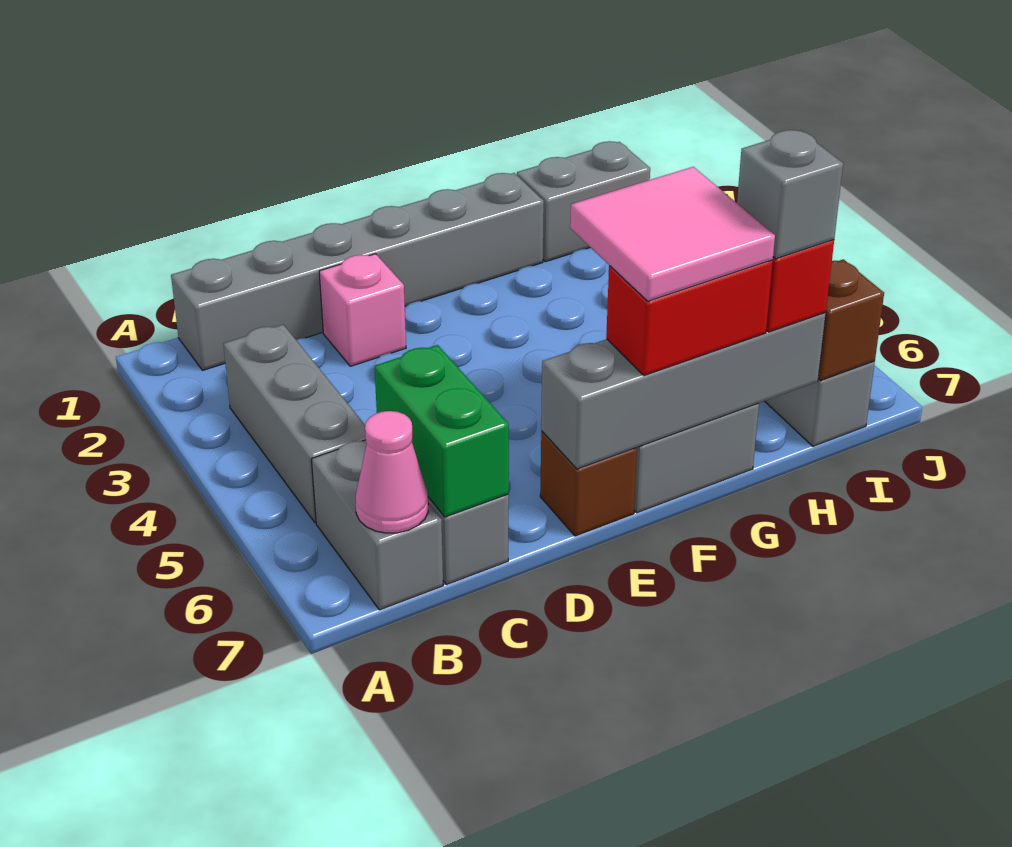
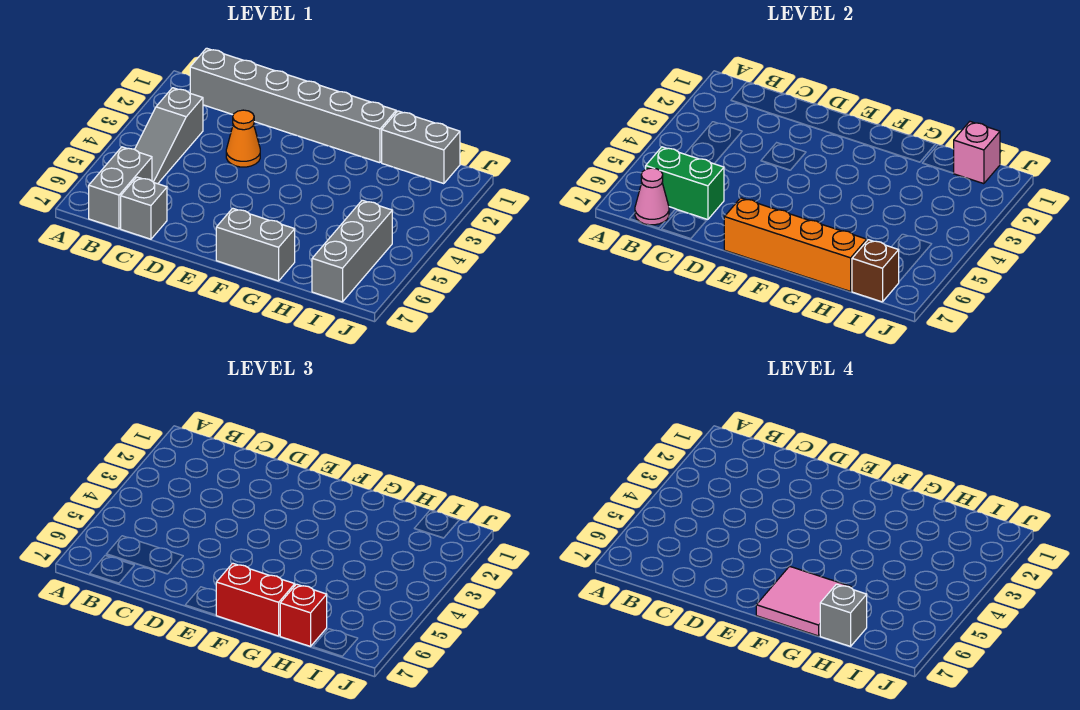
grey 1x3 brick [223,325,366,523] -> grey 1x3 slope [135,88,203,184]
green 1x2 brick [375,345,509,517] -> green 1x2 brick turned to [646,147,724,220]
pink 1x1 brick [319,254,406,366] -> pink 1x1 brick moved to [954,122,1000,184]
none -> orange 1x1 cone [226,110,260,167]
brown 1x1 brick [540,431,637,536] -> none
grey 1x4 brick [541,313,826,469] -> orange 1x4 brick [724,198,867,291]

